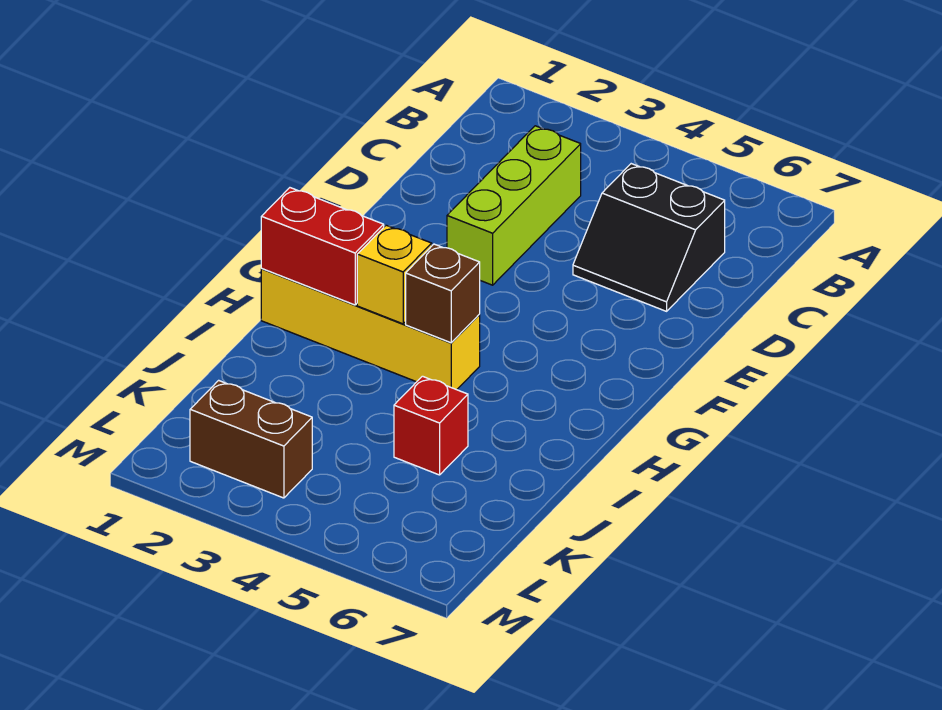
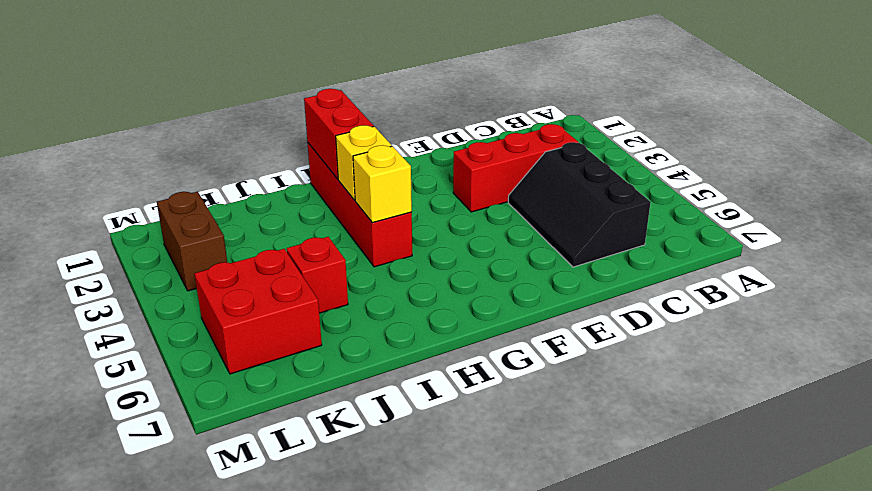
lime 1x3 brick [447,126,581,285] -> red 1x3 brick [453,124,578,212]
black 2x2 slope [573,164,725,311] -> black 2x3 slope [508,142,651,267]
yellow 1x4 brick [261,269,480,390] -> red 1x4 brick [307,142,412,267]
brown 1x1 brick [406,244,480,343] -> yellow 1x1 brick [353,145,412,223]
none -> red 2x2 brick [194,249,322,374]

